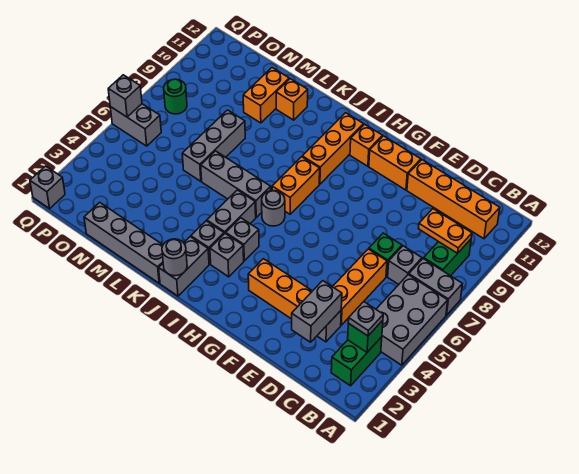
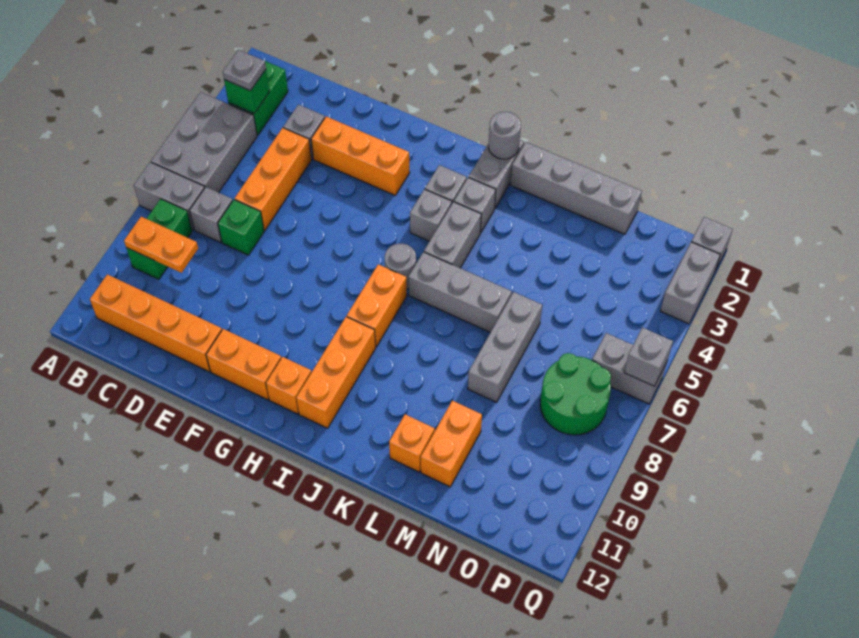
grey 1x2 brick [292,281,342,342] -> grey 1x2 brick moved to [660,242,720,324]
green 1x1 round brick [164,79,187,114] -> green 2x2 round brick [540,353,611,435]

